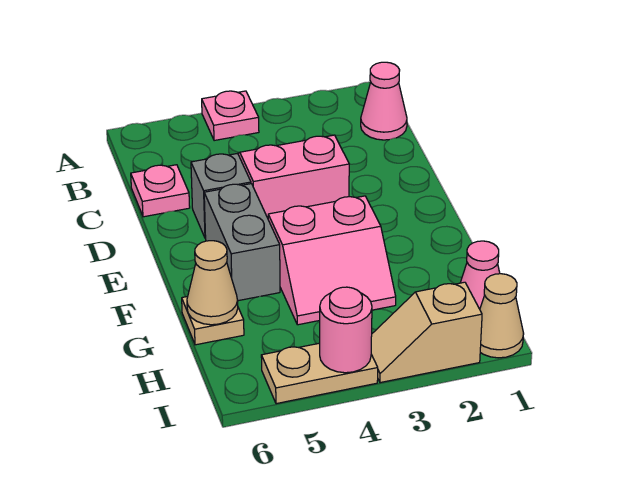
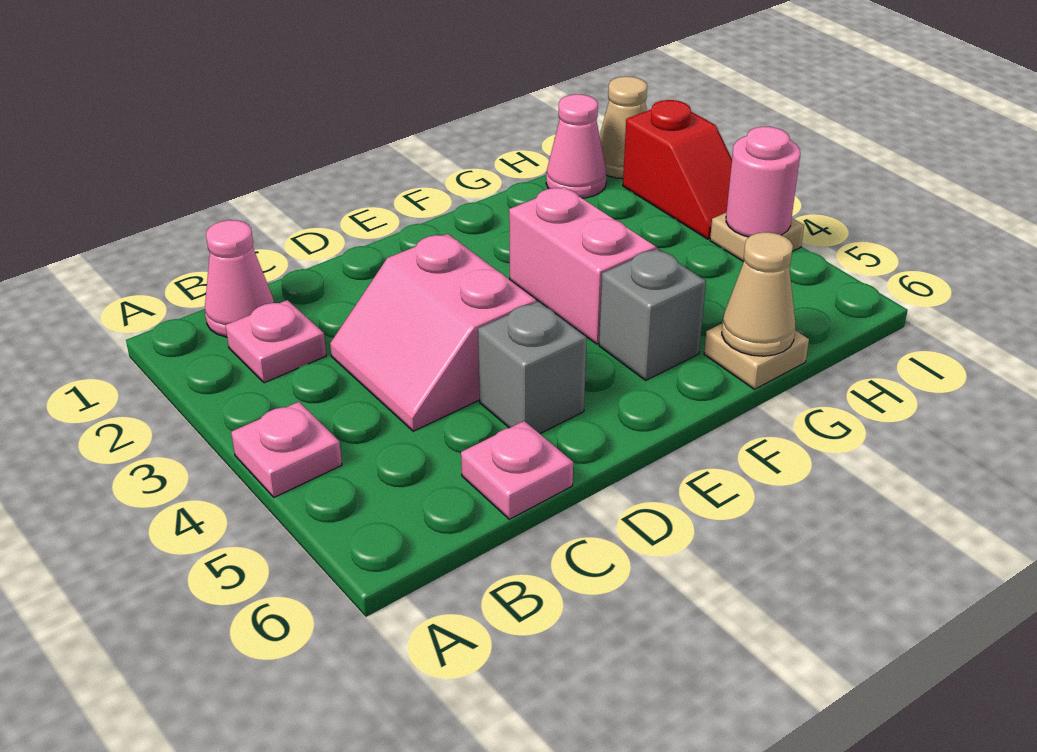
none -> pink 1x1 plate [225,300,326,383]
grey 1x2 brick [204,184,280,301] -> grey 1x1 brick [599,249,706,380]
tan 1x2 slope [371,282,482,383] -> red 1x2 slope [623,100,732,239]
tan 1x2 plate [261,343,378,404] -> tan 1x1 plate [710,212,804,262]

